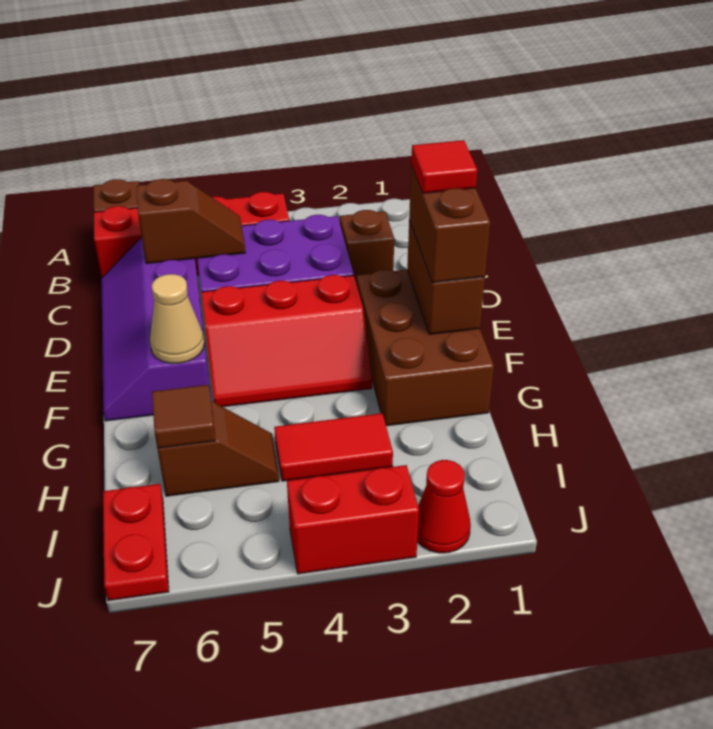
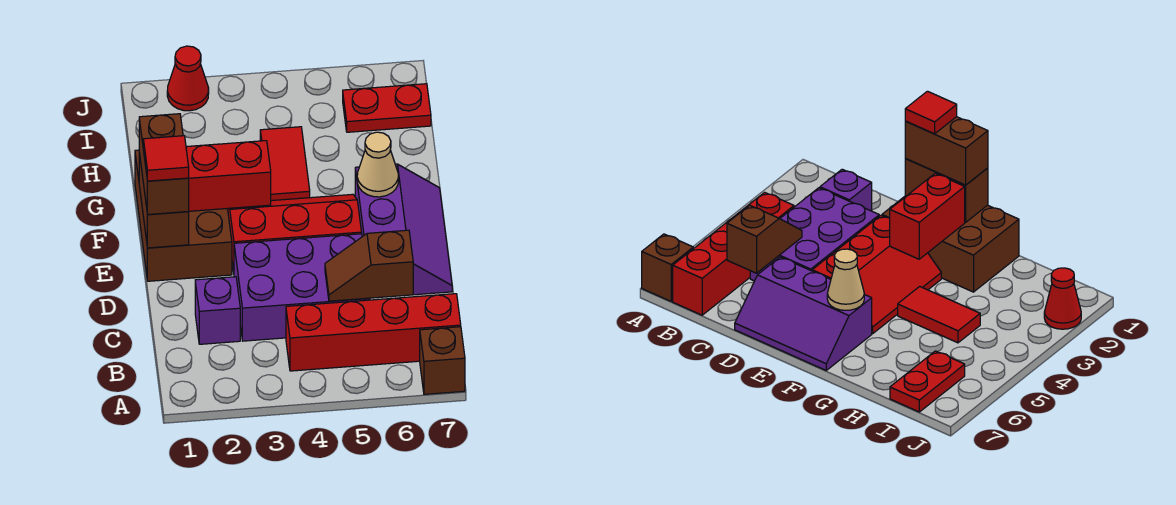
brown 1x1 brick [340,210,394,283] -> purple 1x1 brick [195,277,240,344]
purple 2x4 slope [101,237,211,421] -> purple 2x3 slope [355,164,452,295]
red 1x2 tile [274,413,393,481] -> red 1x2 tile turned to [260,127,310,201]
brown 1x2 slope [157,402,279,496] -> none
brown 1x1 tile [152,385,215,448] -> none
red 1x2 plate [103,484,169,601] -> red 1x2 plate turned to [343,84,431,132]
red 1x2 brick [287,465,419,574] -> red 1x2 brick moved to [186,141,271,211]

